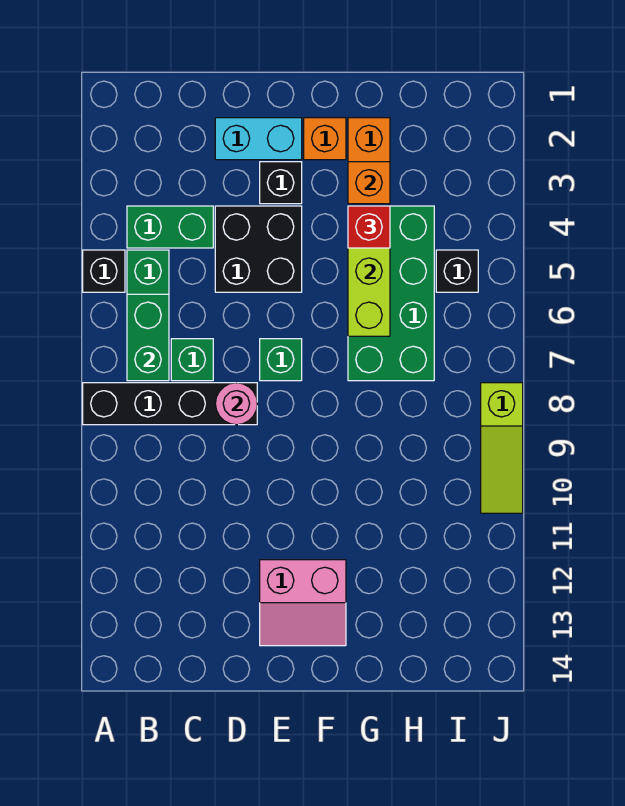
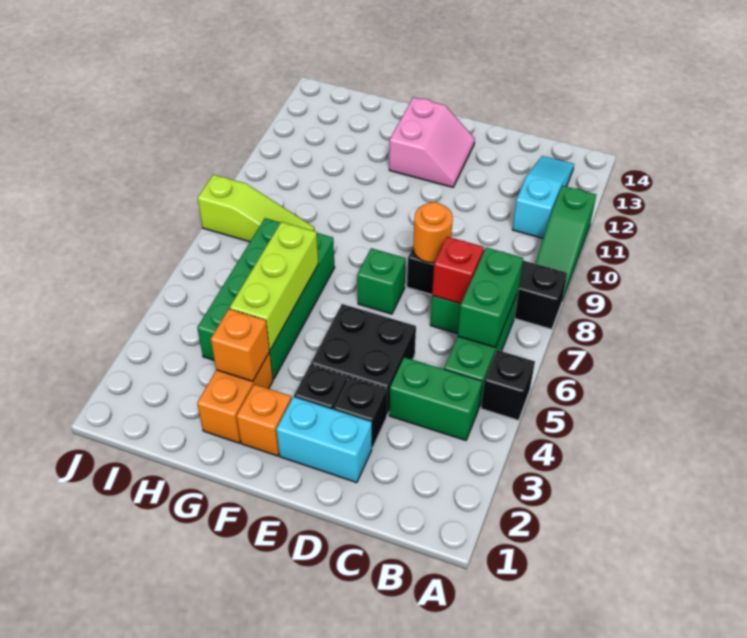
none -> green 1x3 slope [535,186,596,300]
none -> cyan 1x3 slope [512,156,574,238]
pink 1x1 round brick [215,383,257,425] -> orange 1x1 round brick [413,202,453,263]
pink 2x2 slope [260,560,346,646] -> pink 2x2 slope turned to [389,97,475,187]
red 1x1 brick [348,206,390,248] -> red 1x1 brick moved to [432,237,484,304]
black 1x1 brick [436,250,478,292] -> black 1x1 brick moved to [334,377,387,448]
lime 1x3 slope [481,383,523,513] -> lime 1x3 slope turned to [198,175,315,242]

